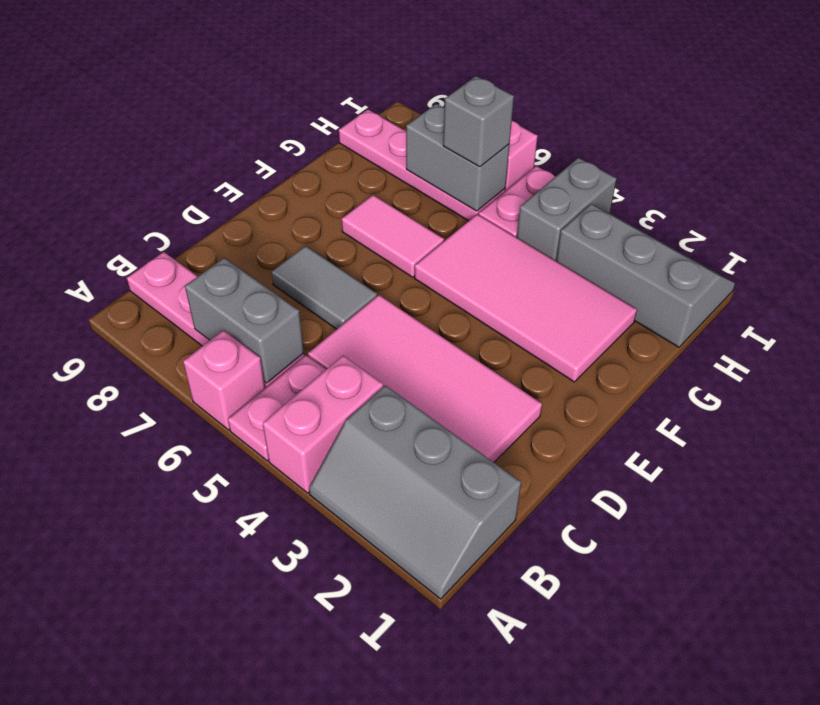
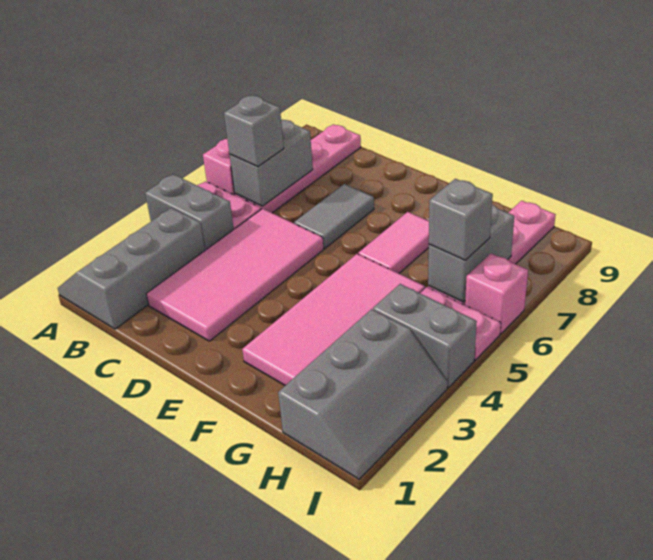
pink 1x2 brick [262,356,383,493] -> grey 1x2 brick [145,174,234,250]
none -> grey 1x1 brick [224,96,284,167]

